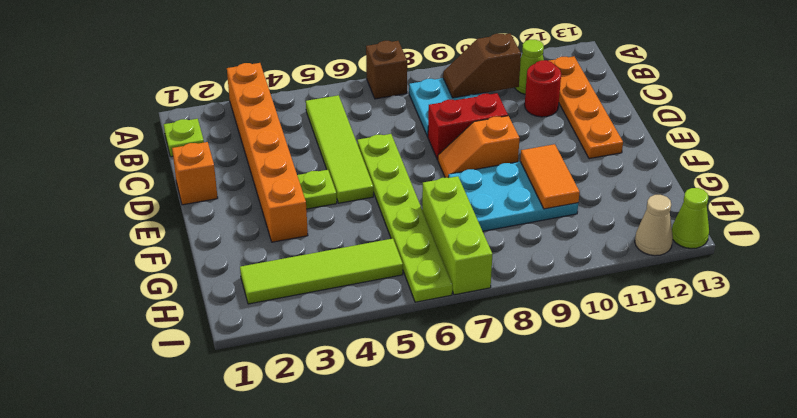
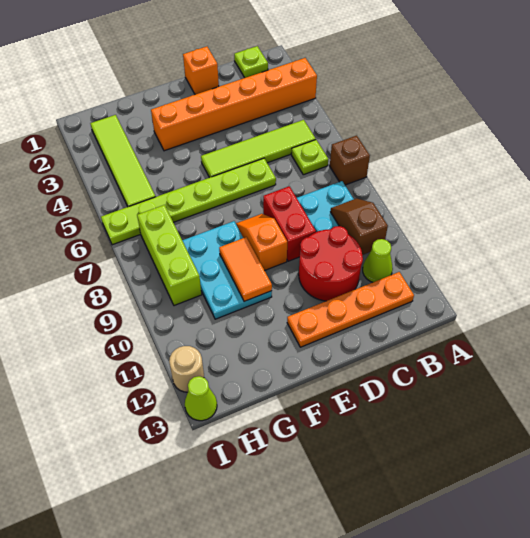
red 1x1 round brick [525,60,561,117] -> red 2x2 round brick [299,226,363,301]
lime 1x1 plate [297,170,337,209] -> lime 1x1 plate moved to [291,140,328,175]
orange 1x2 tile [520,144,580,209] -> orange 1x2 tile turned to [219,237,272,301]
lime 1x3 brick [422,176,492,295] -> lime 1x3 brick turned to [137,205,202,306]
tan 1x1 cone [635,195,673,256] -> tan 1x1 round brick [169,346,204,392]

